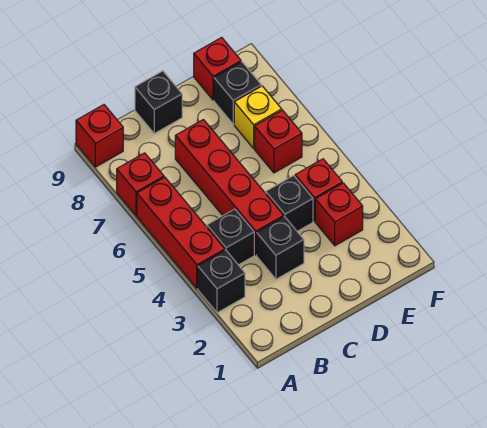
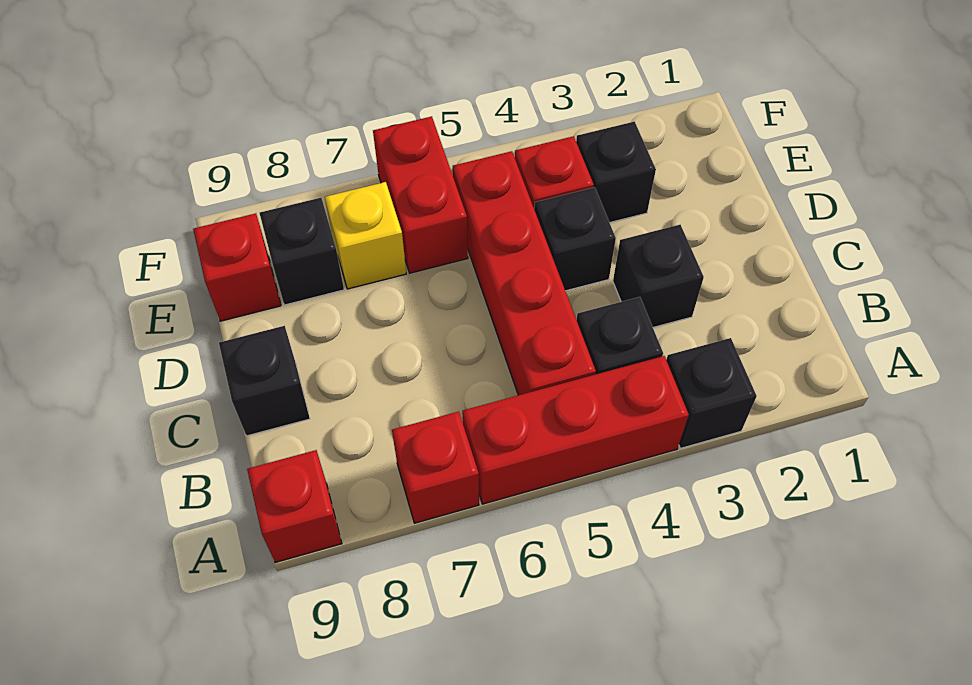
red 1x4 brick [175,120,284,255] -> red 1x4 brick turned to [453,151,596,395]
red 1x1 brick [315,183,363,246] -> black 1x1 brick [576,122,656,223]
red 1x1 brick [255,110,302,173] -> red 1x2 brick [373,116,468,273]

